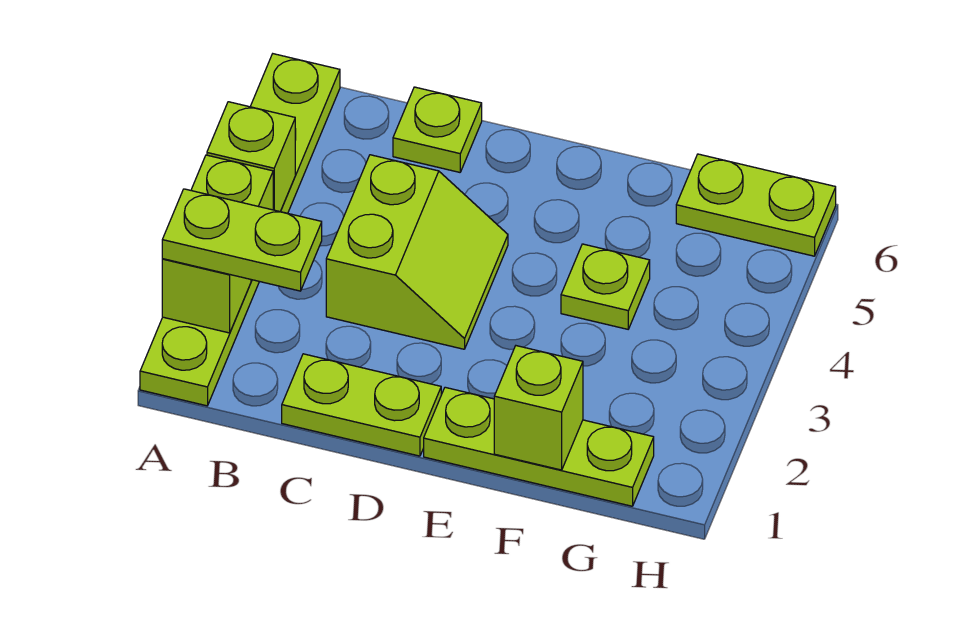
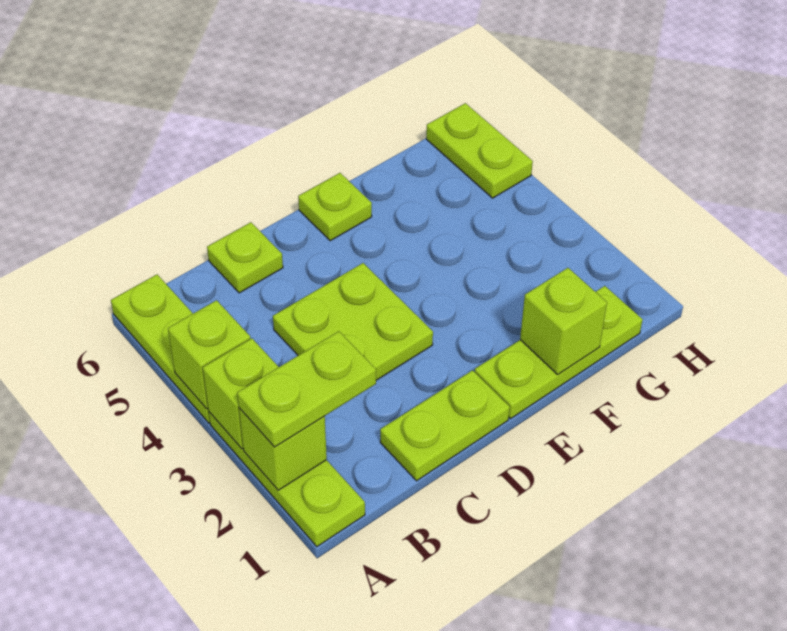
lime 2x2 slope [326,155,508,349] -> lime 2x2 plate [273,263,433,380]
lime 1x1 plate [561,244,650,329] -> lime 1x1 plate moved to [298,173,372,241]
lime 1x2 plate [676,154,836,256] -> lime 1x2 plate turned to [426,103,533,198]

